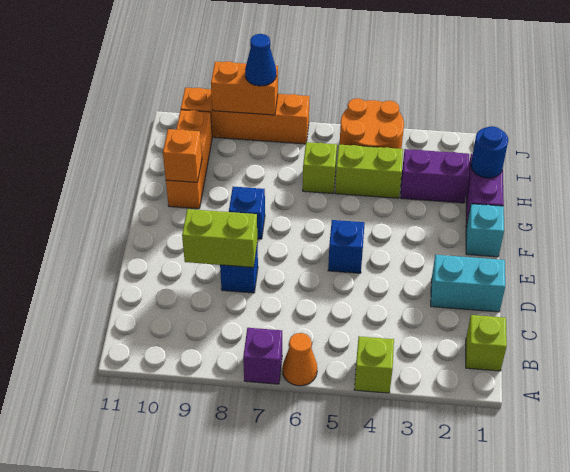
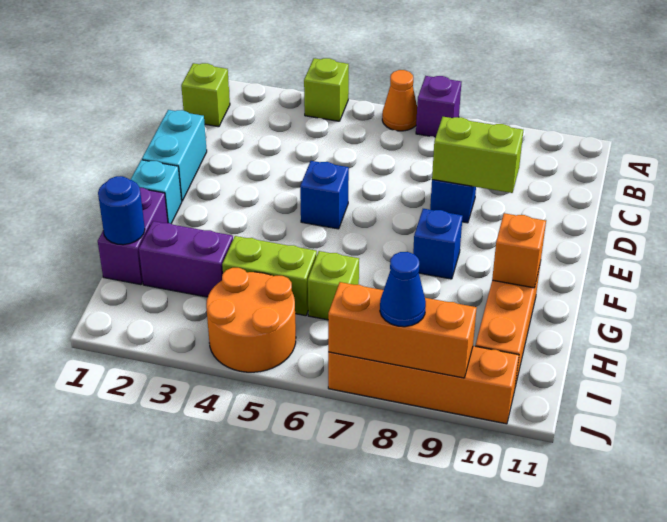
cyan 1x2 brick [431,255,505,312] -> cyan 1x2 brick turned to [142,110,207,201]
orange 1x2 brick [211,61,278,115] -> orange 1x3 brick [328,282,477,378]

